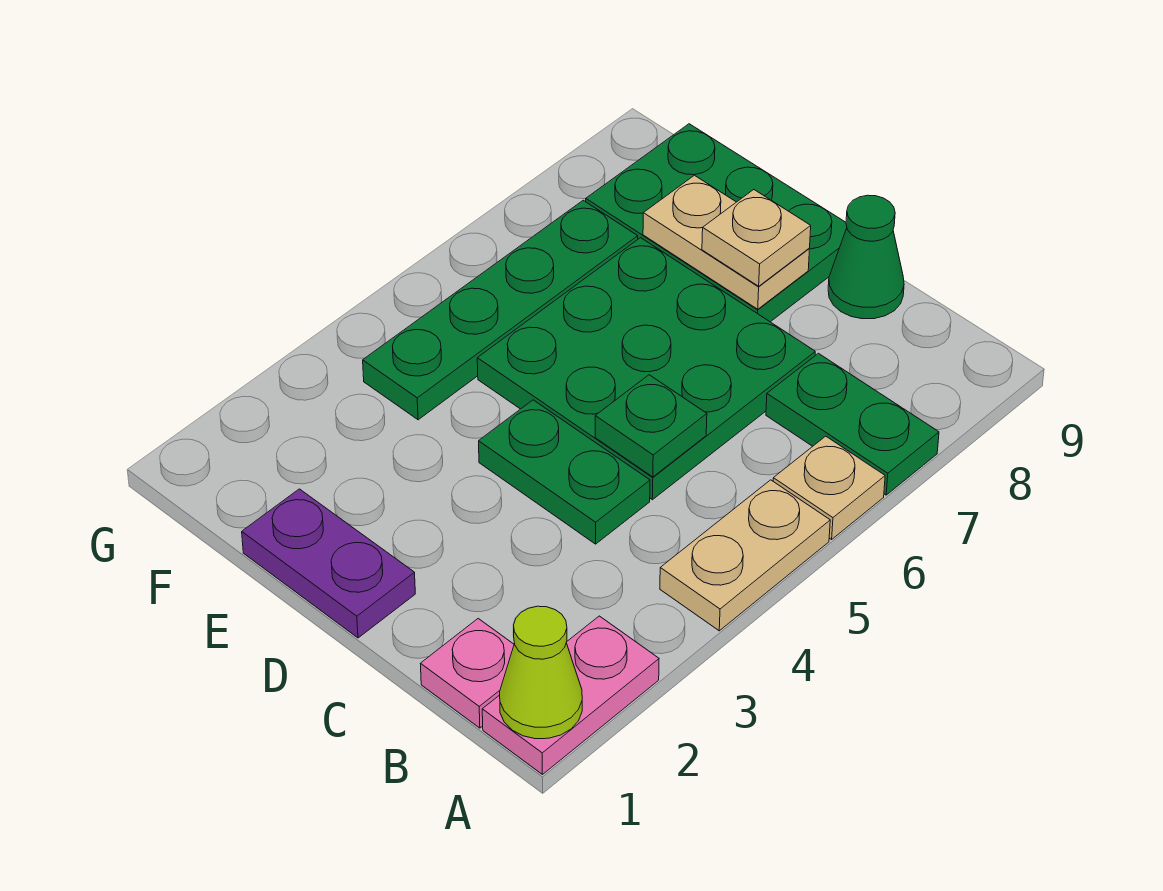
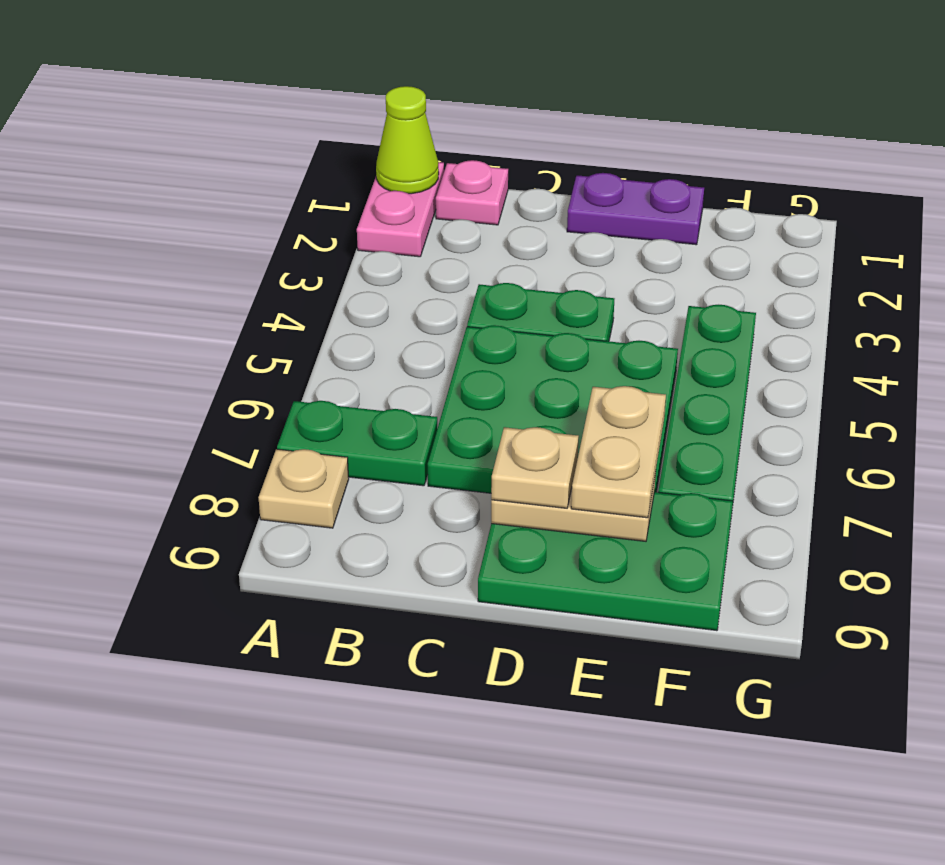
tan 1x2 plate [660,480,830,631] -> tan 1x2 plate moved to [571,386,666,518]
tan 1x1 plate [773,436,885,539] -> tan 1x1 plate moved to [259,449,349,528]
green 1x1 plate [595,375,707,477] -> none
green 1x1 cone [828,195,904,319] -> none

